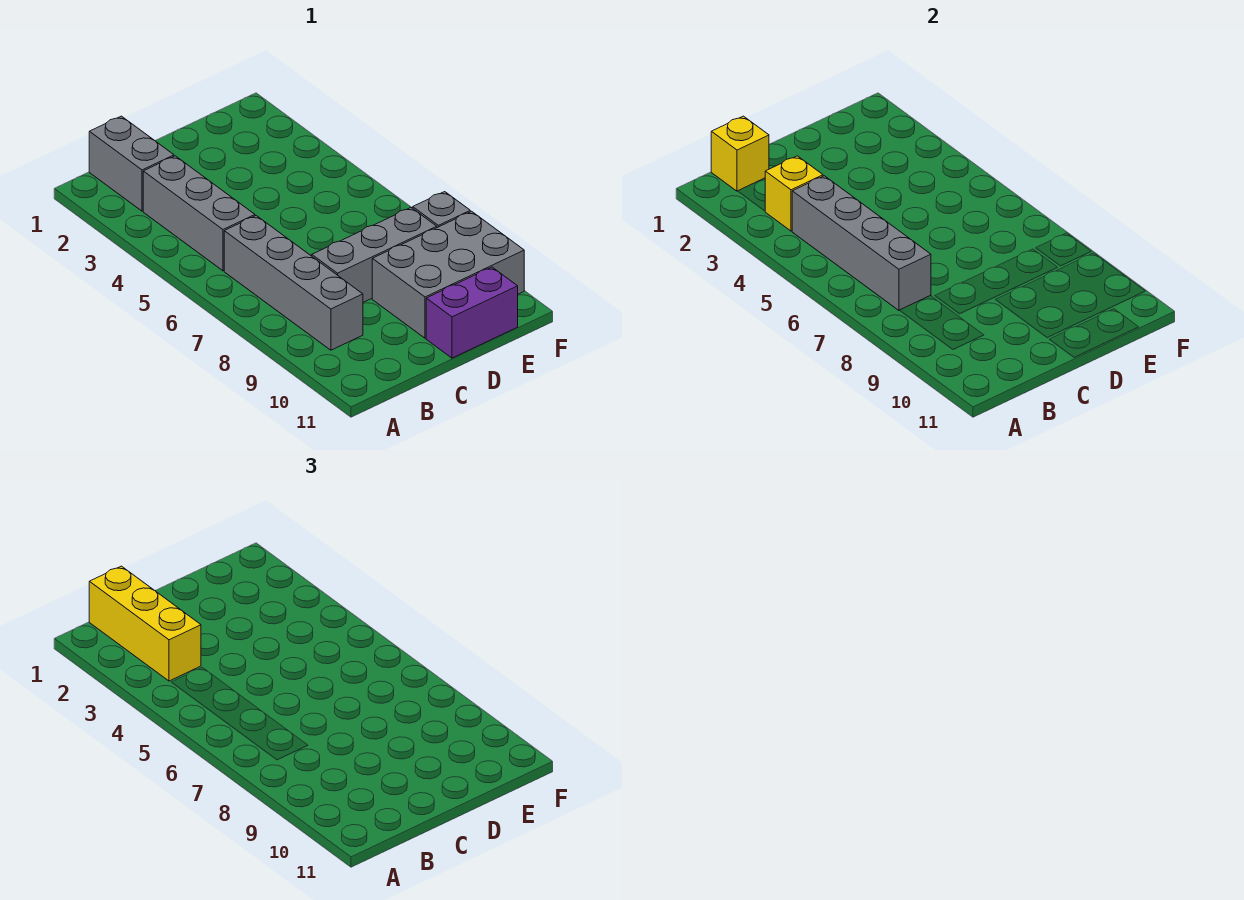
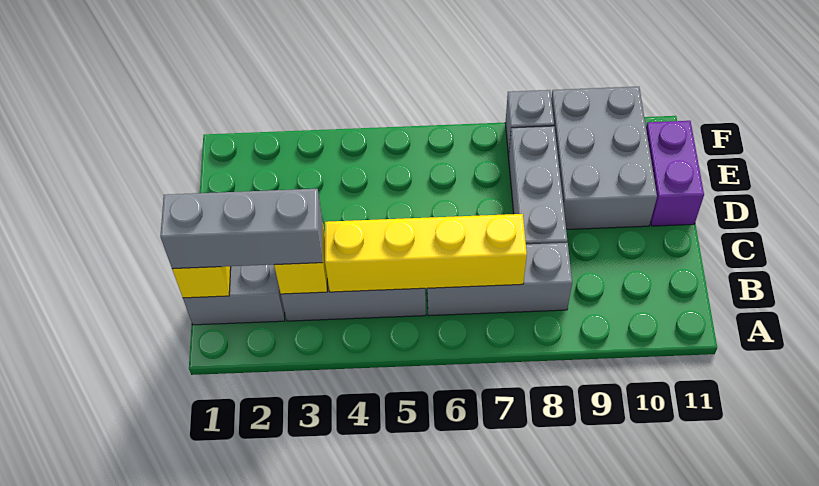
yellow 1x3 brick [89,566,201,681] -> grey 1x3 brick [160,189,323,269]
grey 1x4 brick [792,176,931,310] -> yellow 1x4 brick [325,214,527,292]
grey 1x4 brick [224,216,363,350] -> grey 1x3 brick [427,243,572,316]

